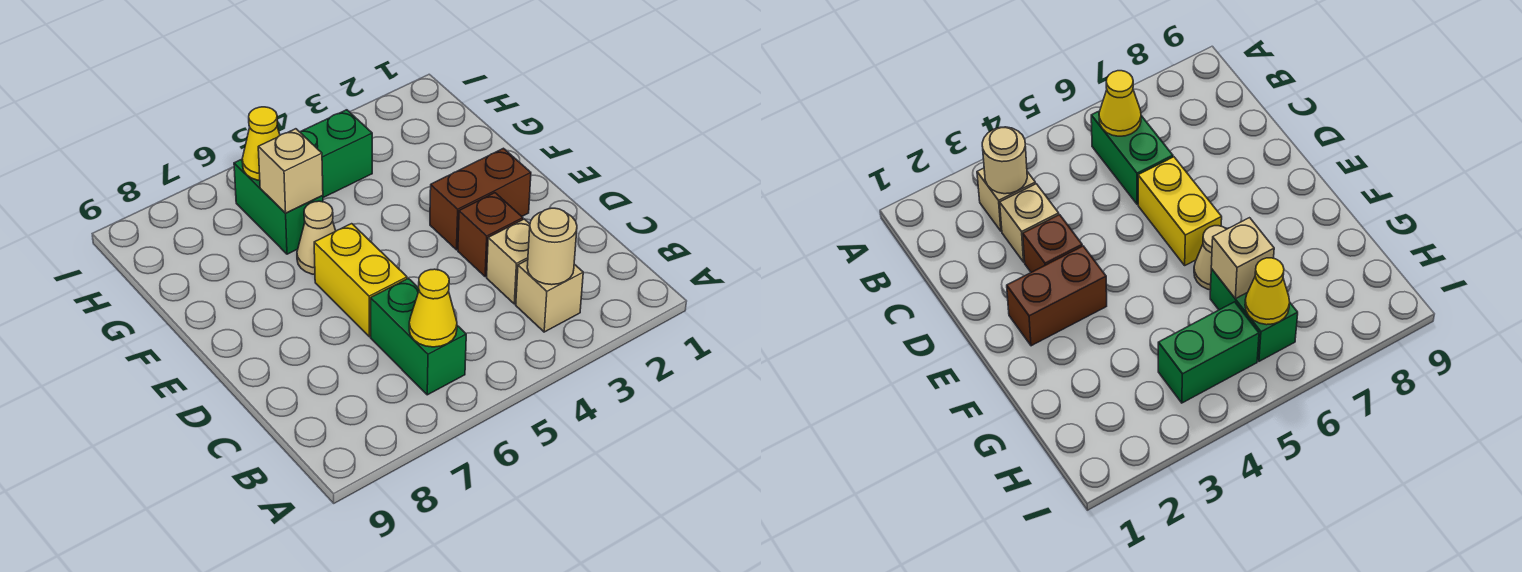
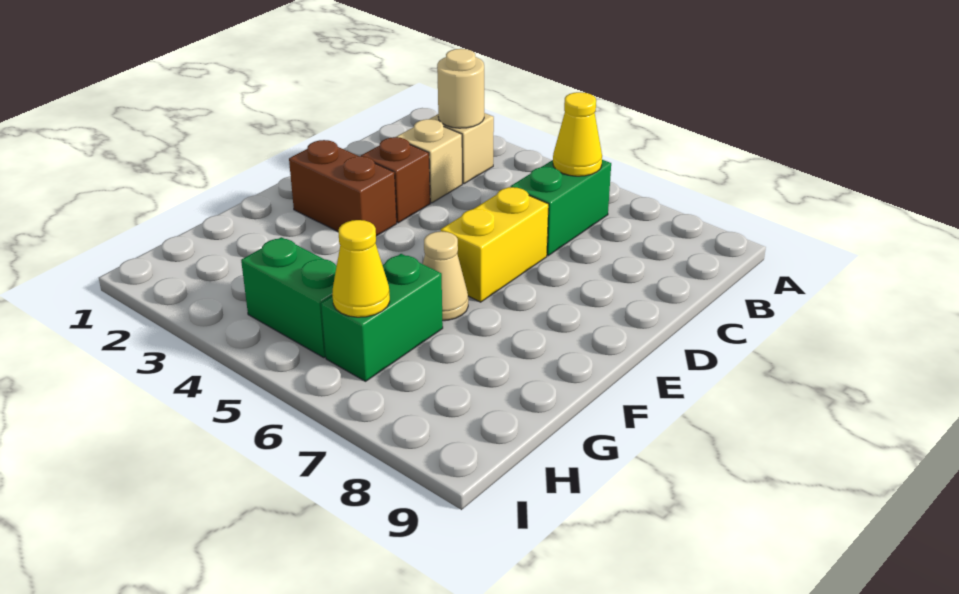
tan 1x1 brick [258,129,323,213] -> none

